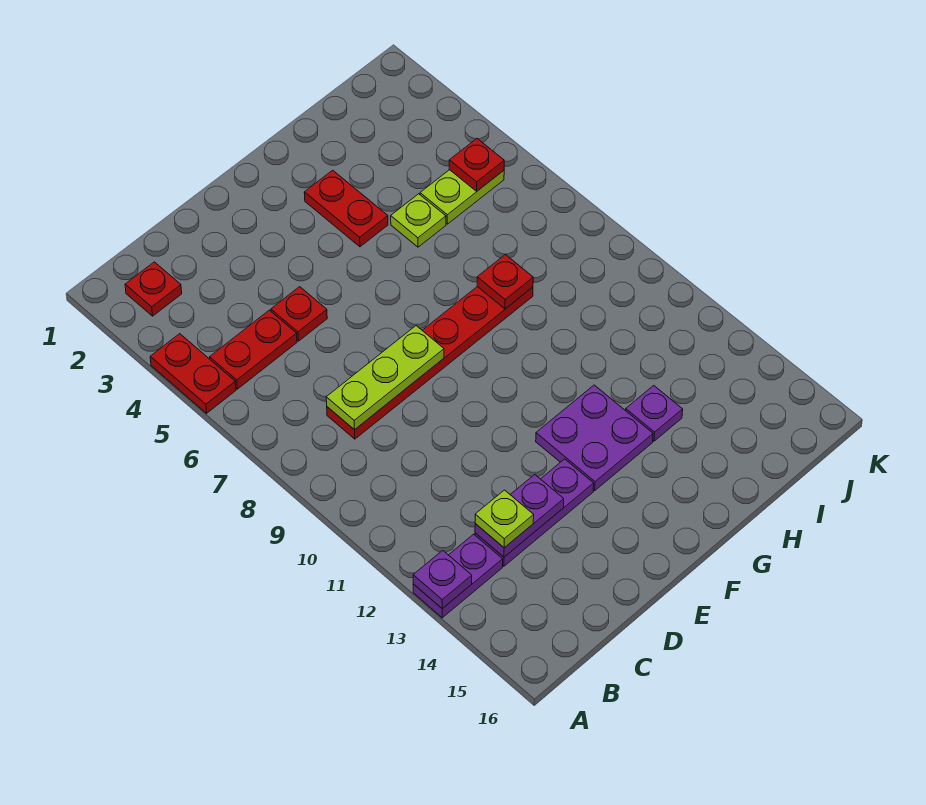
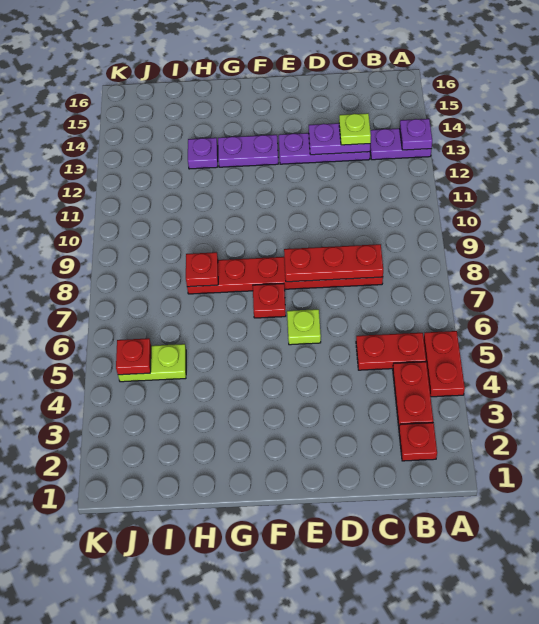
lime 1x3 plate [326,326,444,430] -> red 1x3 plate [284,244,383,282]
red 1x1 plate [271,287,327,341] -> red 1x1 plate moved to [253,283,286,318]
purple 2x2 plate [536,385,653,491] -> purple 1x2 plate [218,135,278,167]
red 1x2 plate [304,170,388,247] -> red 1x2 plate moved to [393,362,433,426]
lime 1x1 plate [391,194,446,247] -> lime 1x1 plate moved to [287,309,321,345]

